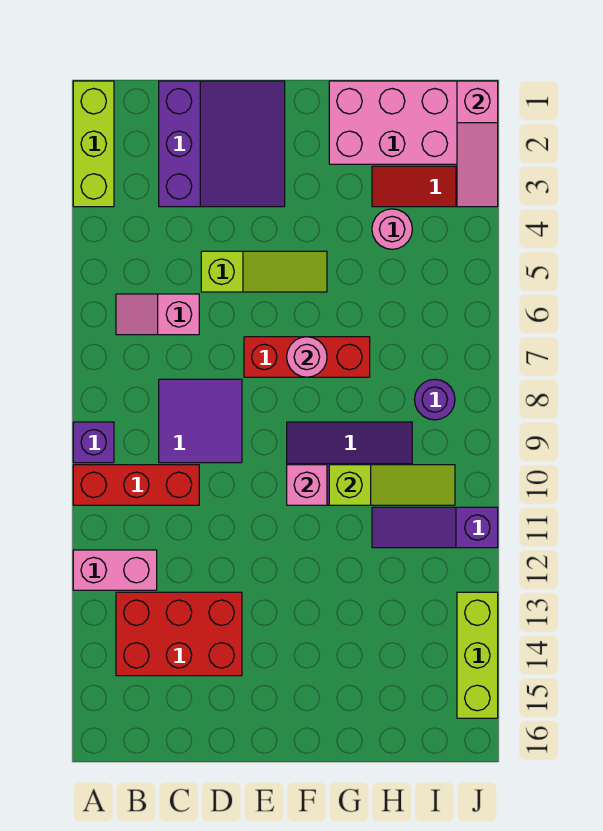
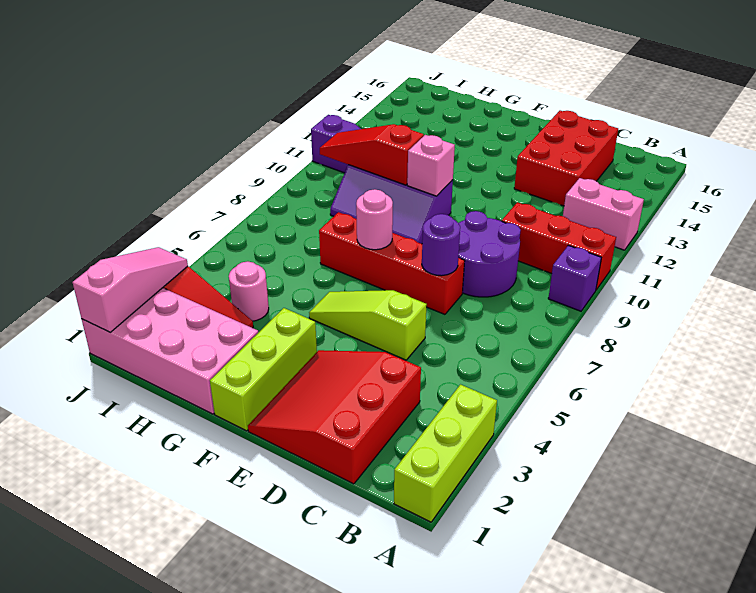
pink 1x2 slope [116,294,199,335] -> none
red 2x3 brick [116,592,242,676] -> red 2x3 brick turned to [514,111,618,206]
purple 3x3 slope [159,81,285,207] -> red 3x3 slope [248,350,421,484]
purple 2x2 tile [159,379,242,463] -> purple 2x2 round brick [458,211,521,297]
red 1x3 brick [244,337,370,377] -> red 1x4 brick [319,212,465,314]
lime 1x3 slope [329,465,455,505] -> red 1x3 slope [320,124,424,185]
purple 1x1 round brick [414,379,455,420] -> purple 1x1 round brick moved to [422,214,460,276]
lime 1x3 brick [457,592,498,718] -> lime 1x3 brick moved to [210,308,317,431]

